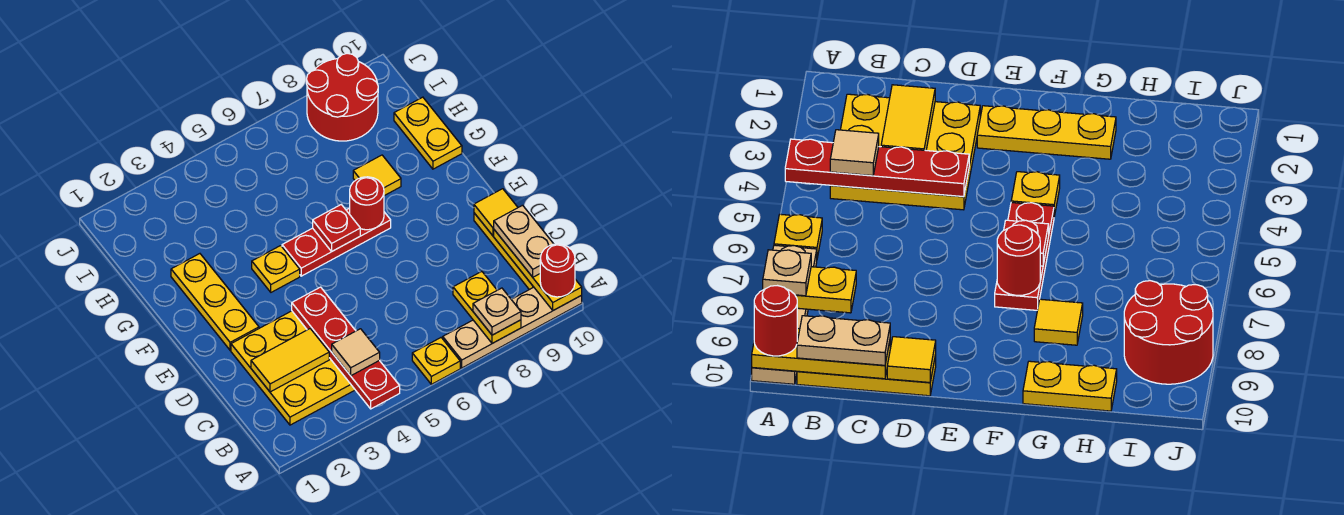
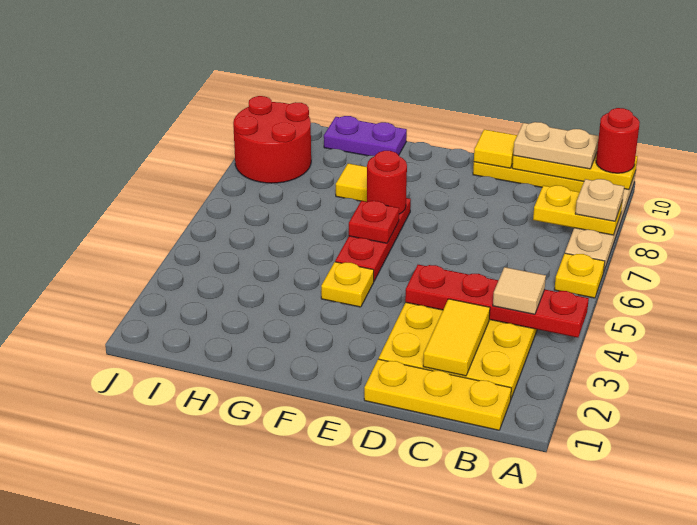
yellow 1x3 plate [171,254,259,350] -> yellow 1x3 plate moved to [364,359,511,430]
yellow 1x2 plate [394,97,462,169] -> purple 1x2 plate [324,116,407,156]

